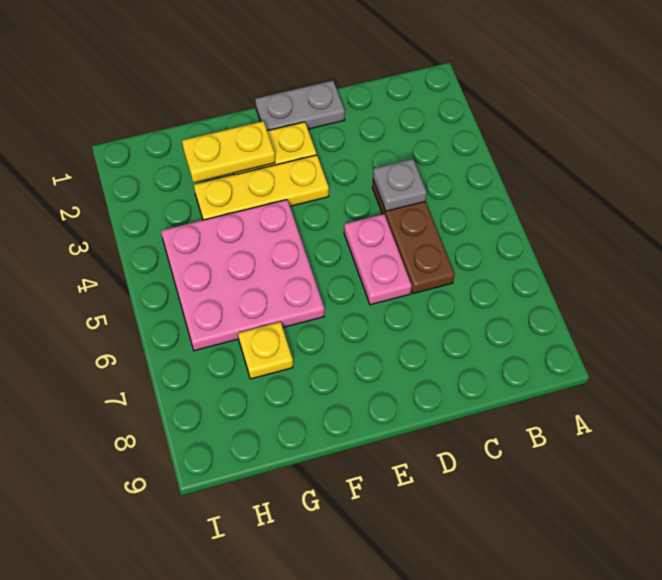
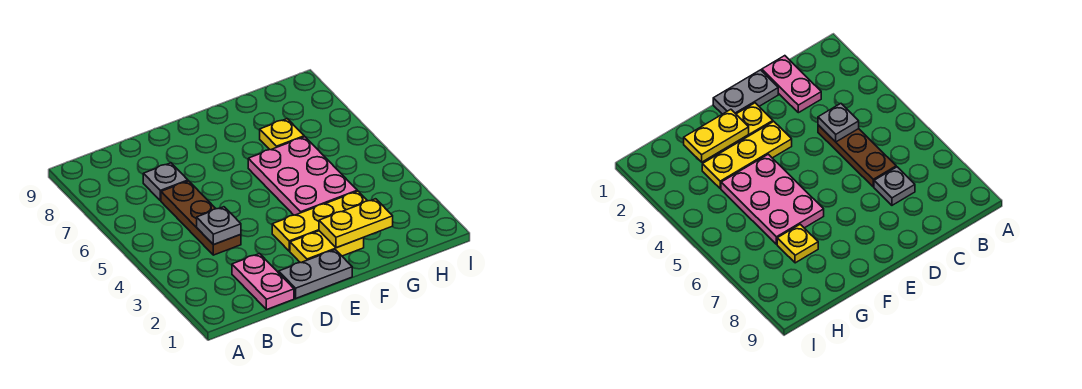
none -> grey 1x1 plate [143,163,188,201]
pink 1x2 plate [344,214,412,305] -> pink 1x2 plate moved to [232,254,294,310]
pink 3x3 plate [161,200,324,351] -> pink 2x3 plate [248,137,357,215]

